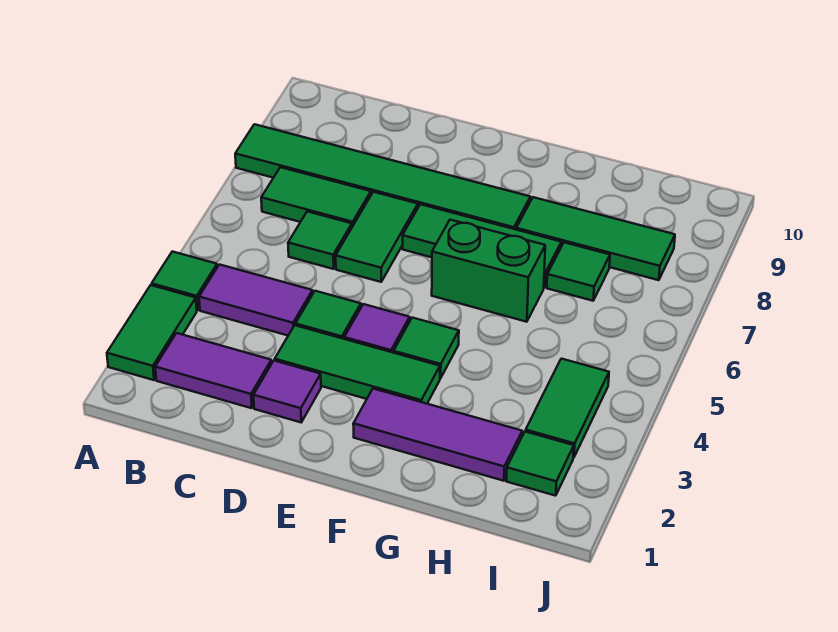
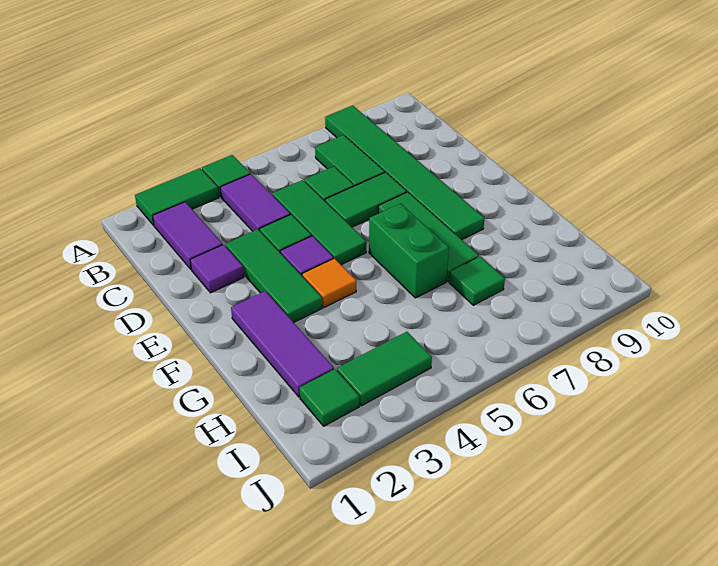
green 1x1 tile [394,318,459,378] -> orange 1x1 tile [302,258,356,308]
green 1x3 tile [516,197,675,280] -> green 1x3 tile moved to [272,180,367,265]

